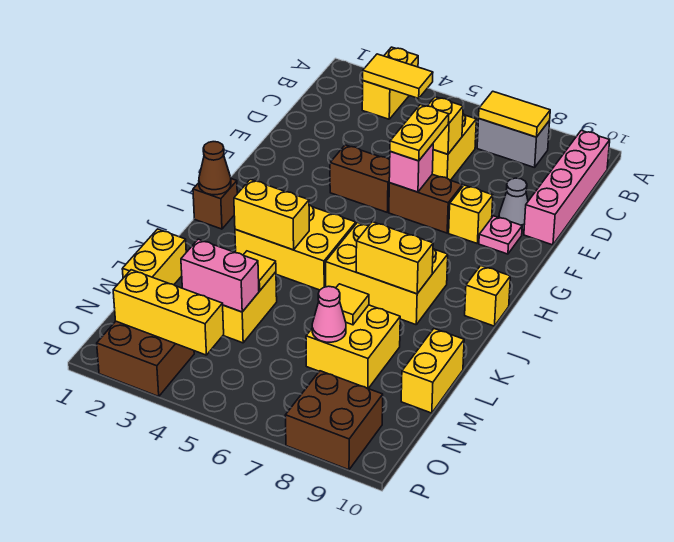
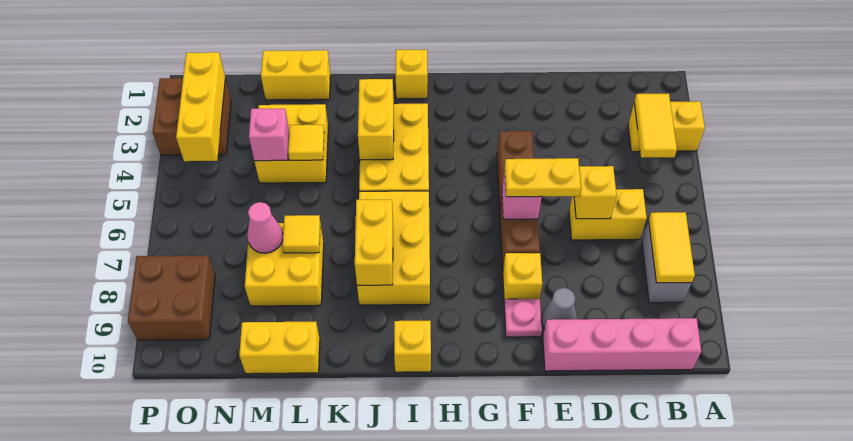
brown 1x1 brick [193,179,237,229] -> yellow 1x1 brick [396,50,428,99]
brown 1x1 cone [199,142,231,195] -> none
pink 1x2 brick [181,239,259,312] -> pink 1x1 brick [249,109,289,161]

